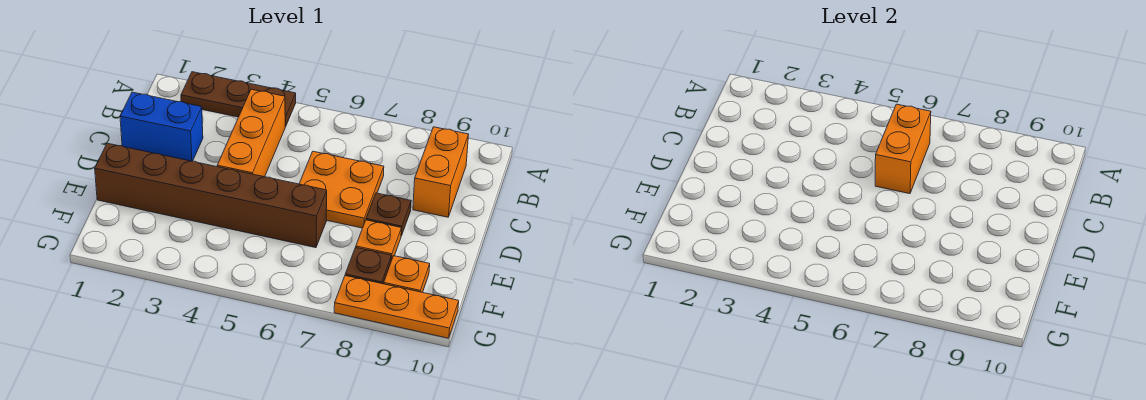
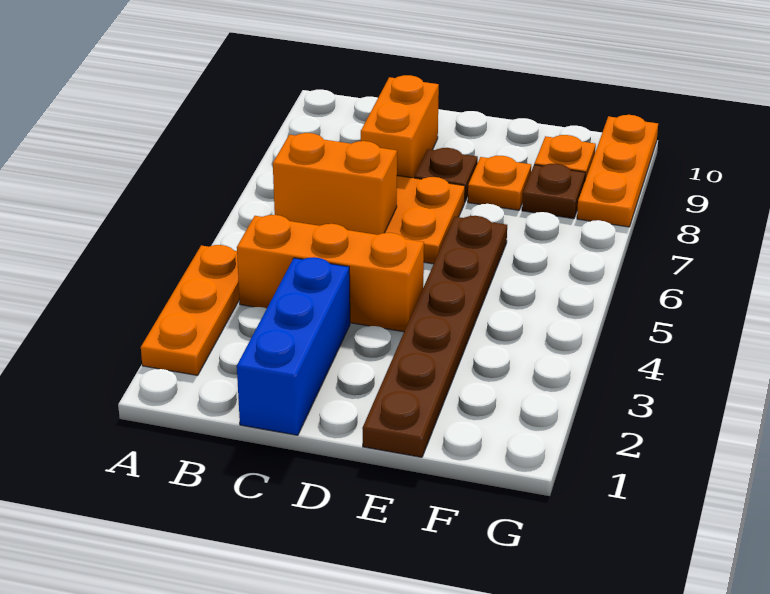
brown 1x3 plate [181,72,296,127] -> orange 1x3 plate [141,245,239,375]
orange 1x2 brick [413,127,469,217] -> orange 1x2 brick turned to [361,75,439,178]
blue 1x2 brick [120,92,203,161] -> blue 1x3 brick [237,257,350,435]
brown 1x6 brick [95,143,327,248] -> brown 1x6 plate [362,216,507,457]

